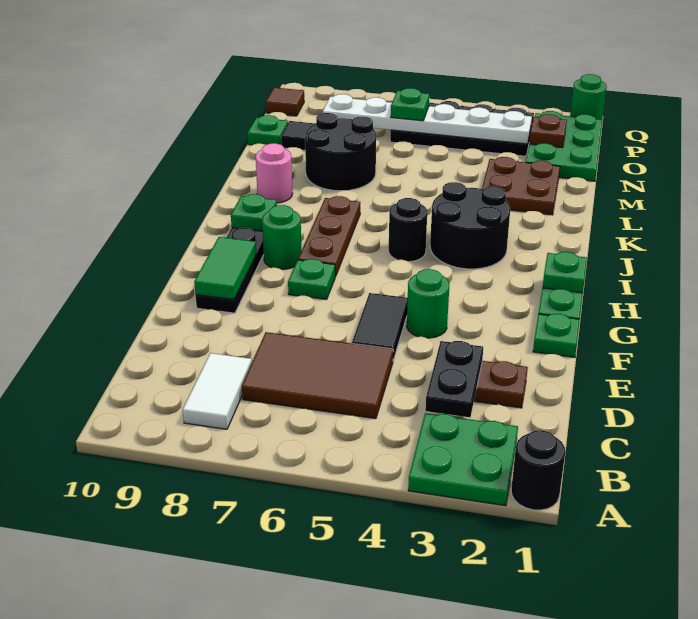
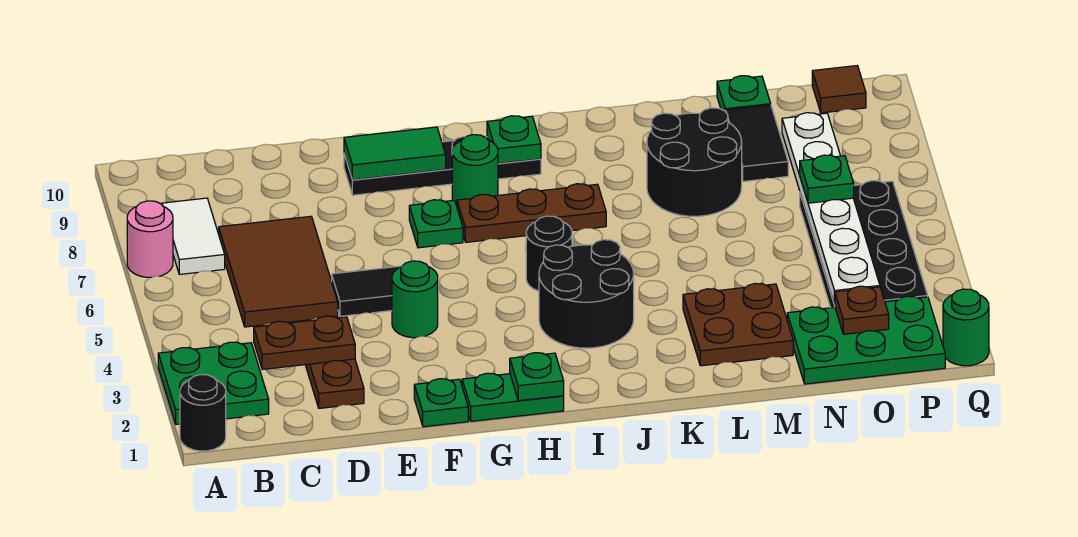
white 1x2 tile [183,353,252,429] -> white 1x2 tile turned to [162,198,225,274]
black 1x2 plate [425,341,483,417] -> brown 1x2 plate [254,316,355,369]
pink 1x1 round brick [256,143,292,203] -> pink 1x1 round brick moved to [127,201,173,277]

